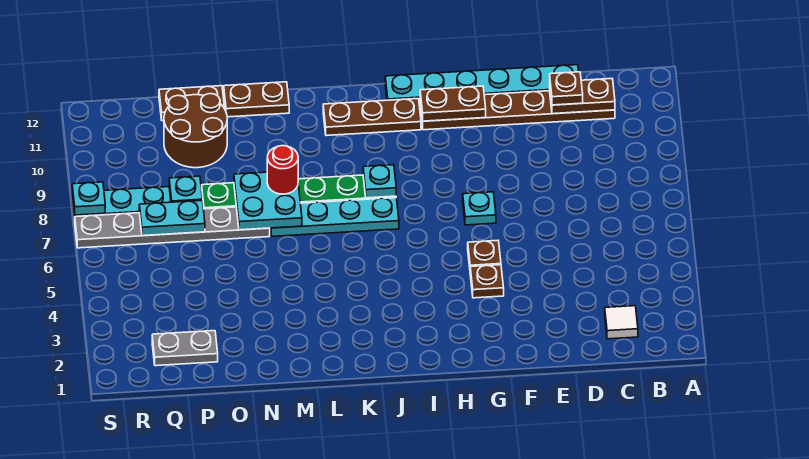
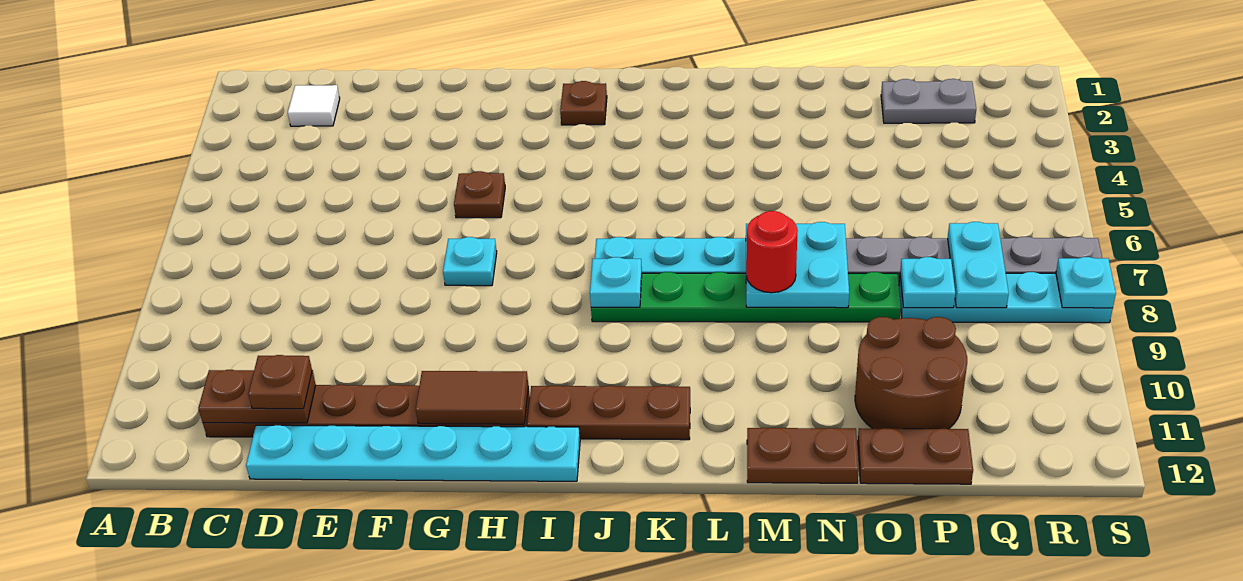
brown 1x1 plate [470,265,504,298] -> brown 1x1 plate moved to [560,81,607,125]
brown 1x2 plate [420,86,486,121] -> brown 1x2 tile [416,371,528,424]
cyan 1x2 plate [139,201,205,236] -> cyan 1x2 plate turned to [948,222,1009,308]

